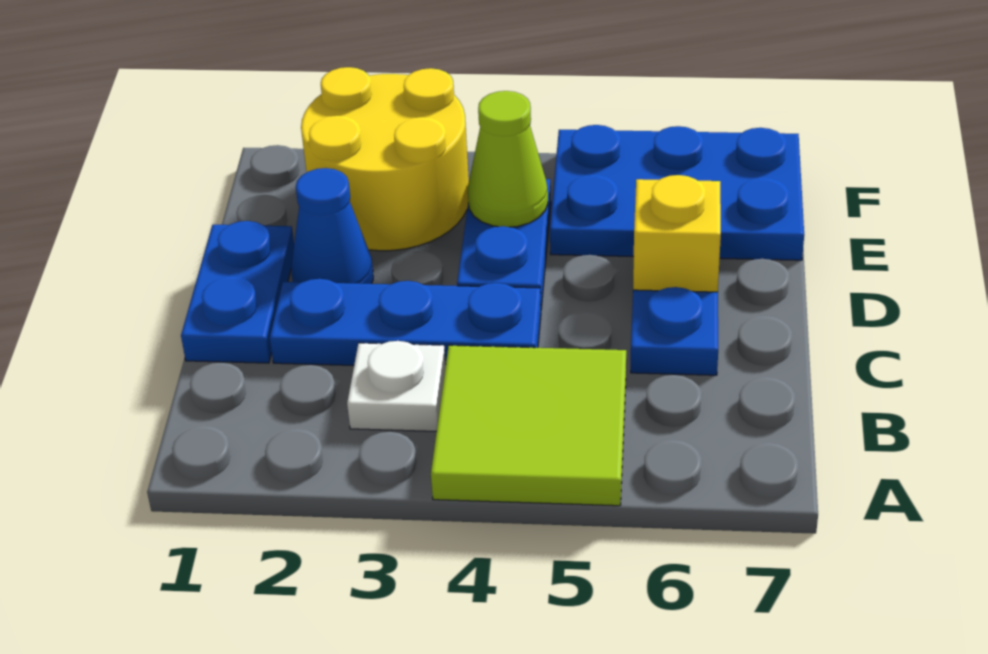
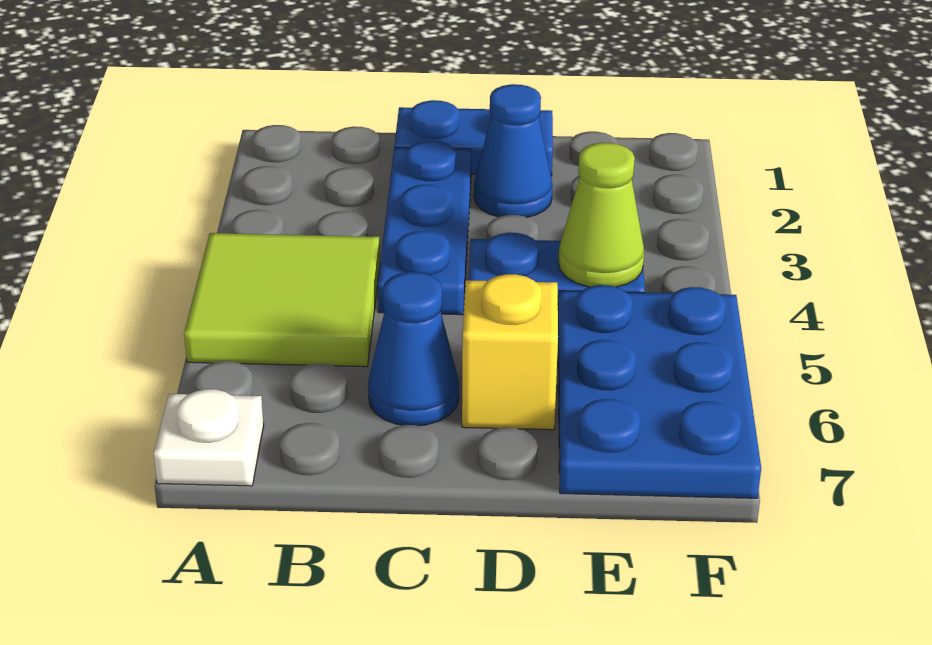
white 1x1 plate [347,341,446,431] -> white 1x1 plate moved to [154,389,264,486]
blue 1x1 plate [631,287,718,375] -> blue 1x1 cone [368,272,459,426]
yellow 2x2 round brick [301,67,469,251] -> none

